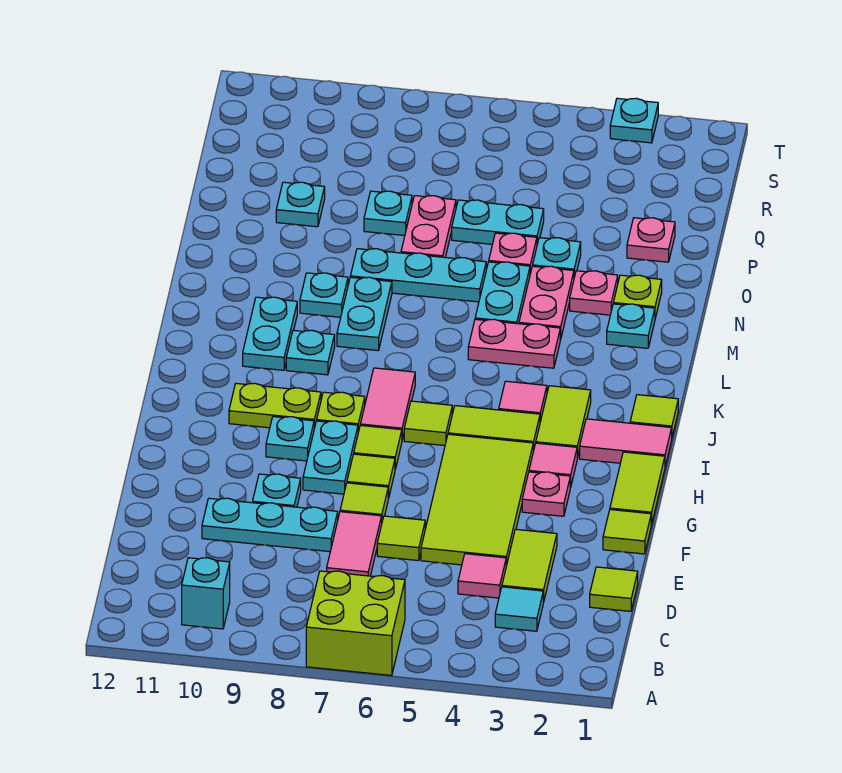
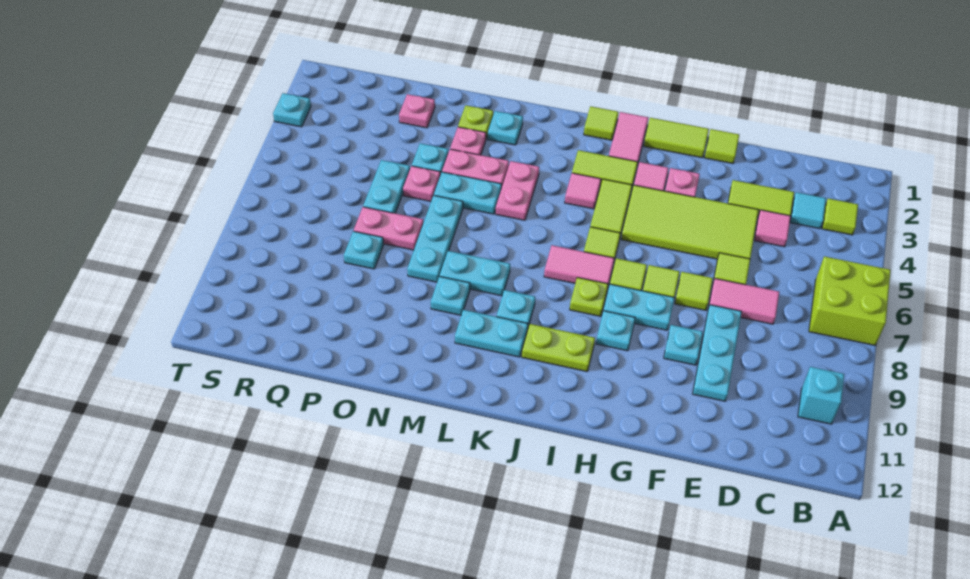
lime 1x1 tile [590,567,638,611] -> lime 1x1 tile moved to [822,199,858,235]
lime 1x2 plate [229,383,321,428] -> lime 1x2 plate turned to [522,324,595,371]
cyan 1x1 plate [276,182,325,227] -> none

